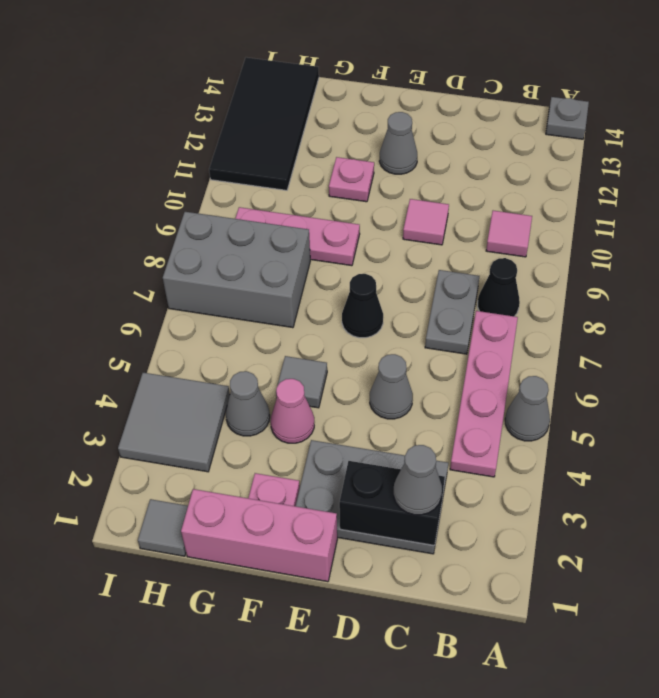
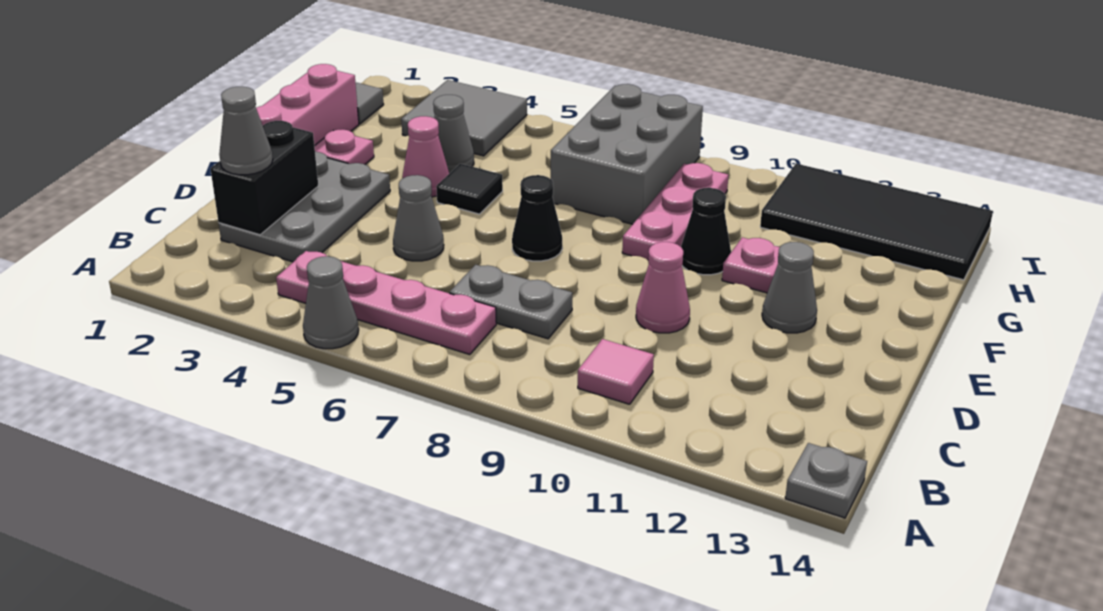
black 1x1 cone [478,258,520,316] -> black 1x1 cone moved to [681,188,731,275]
pink 1x1 tile [403,199,449,245] -> pink 1x1 cone [636,242,690,333]
grey 1x1 tile [276,356,327,408] -> black 1x1 tile [436,164,503,214]

